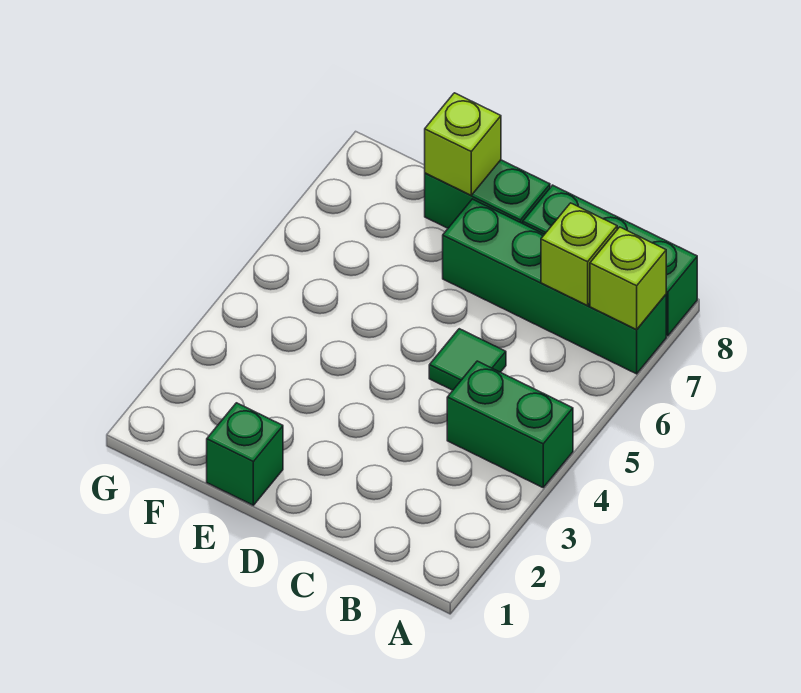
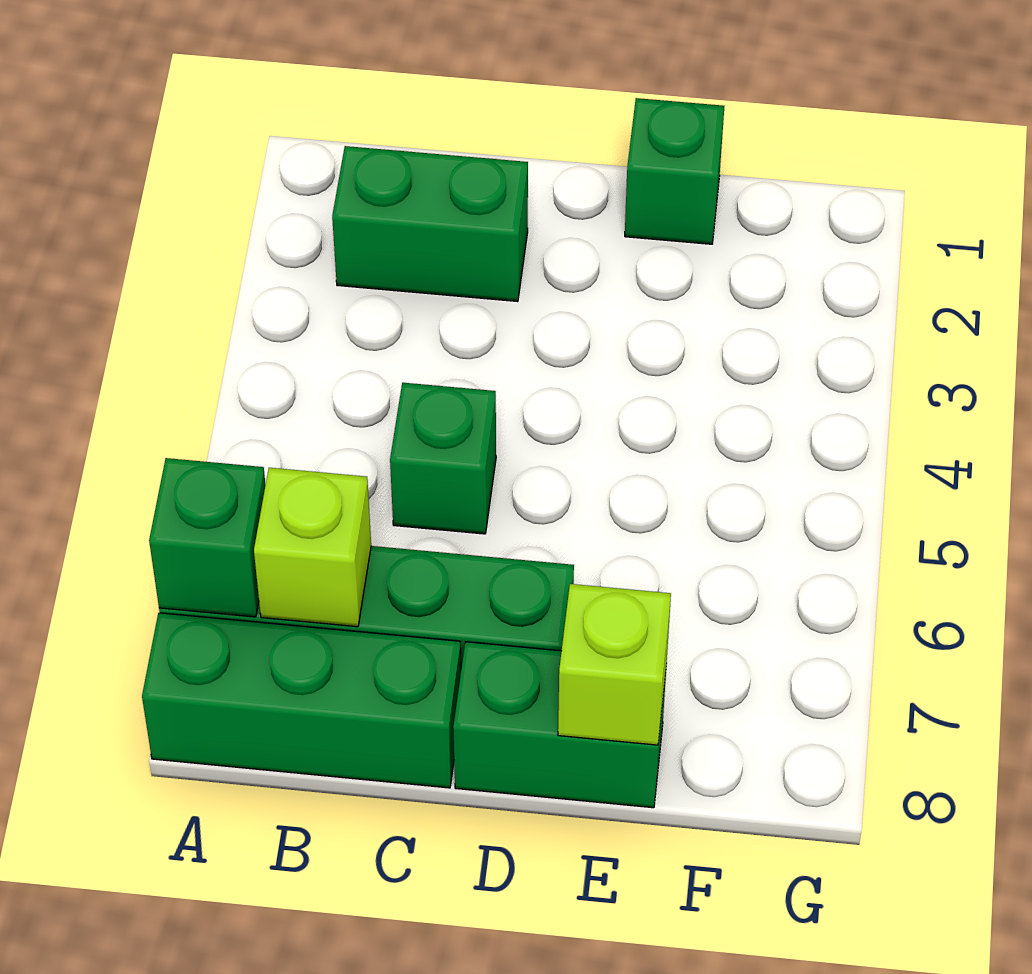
green 1x2 brick [447,361,573,487] -> green 1x2 brick moved to [332,146,528,302]
lime 1x1 brick [590,227,666,329] -> green 1x1 brick [149,458,266,617]
green 1x1 tile [429,329,506,390] -> green 1x1 brick [390,383,496,534]

